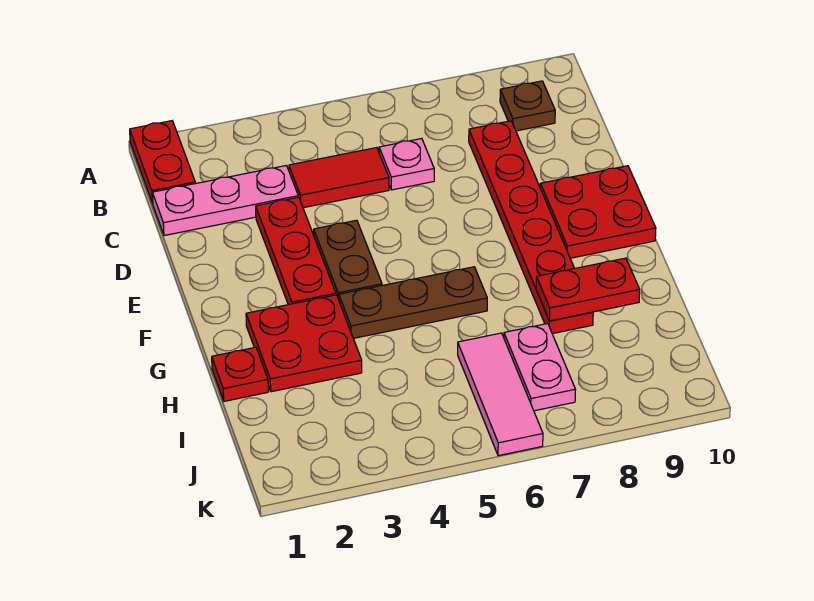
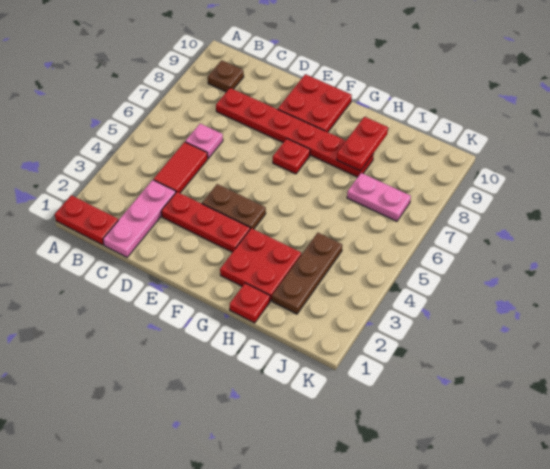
none -> red 1x1 plate [273,139,310,174]
brown 1x3 plate [339,267,487,338] -> brown 1x3 plate moved to [272,233,342,314]
pink 1x3 tile [458,333,543,456] -> none

